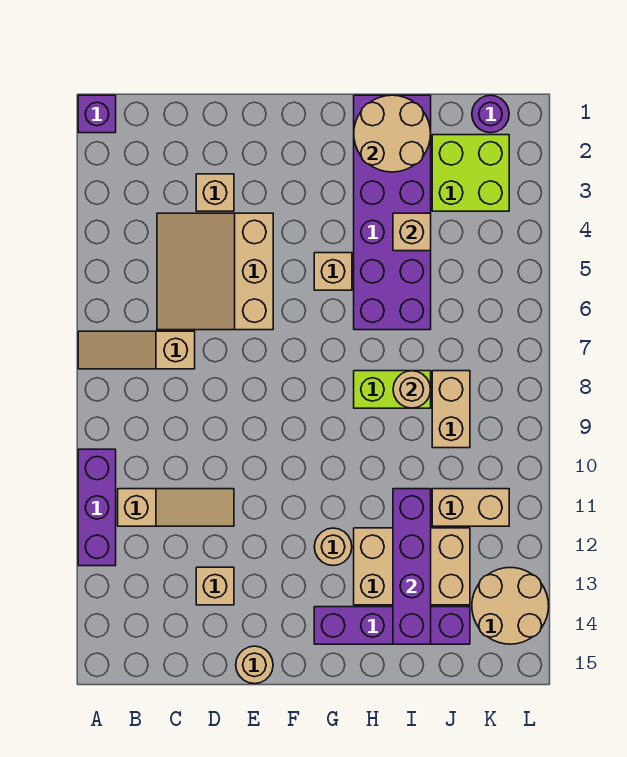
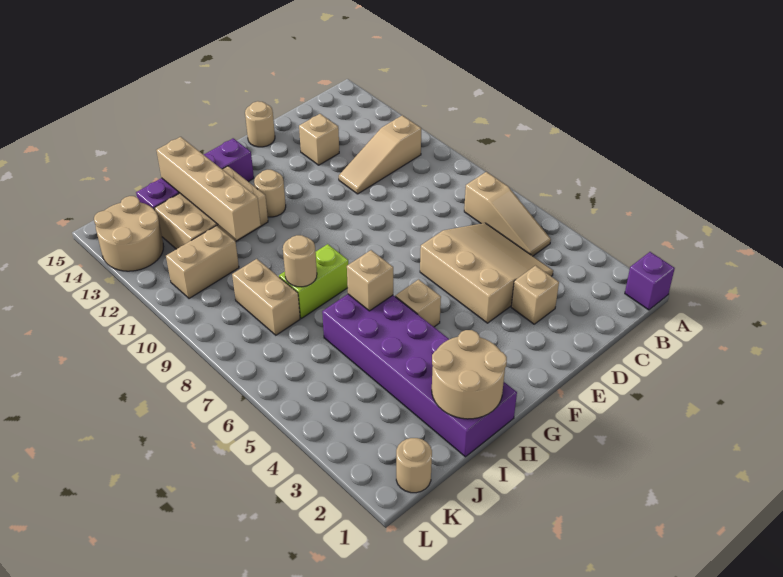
tan 1x3 slope [78,331,195,369] -> tan 1x3 slope turned to [464,172,551,256]
purple 1x3 brick [78,449,116,566] -> none
tan 1x1 brick [393,213,431,251] -> tan 1x1 brick moved to [347,250,393,311]
purple 1x4 brick [393,489,431,644] -> tan 1x4 brick [156,137,261,240]
lime 2x2 brick [432,135,509,211] -> none
purple 1x1 round brick [472,95,509,133] -> tan 1x1 round brick [396,438,432,493]

